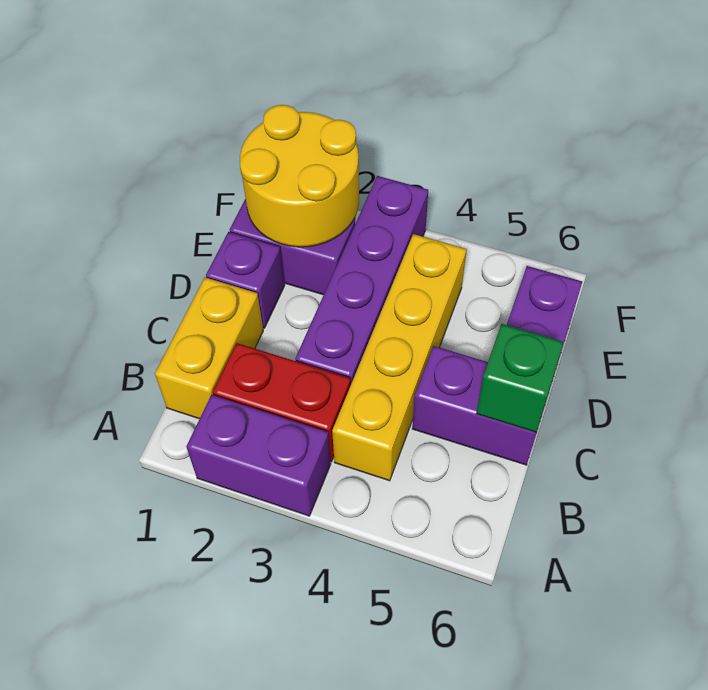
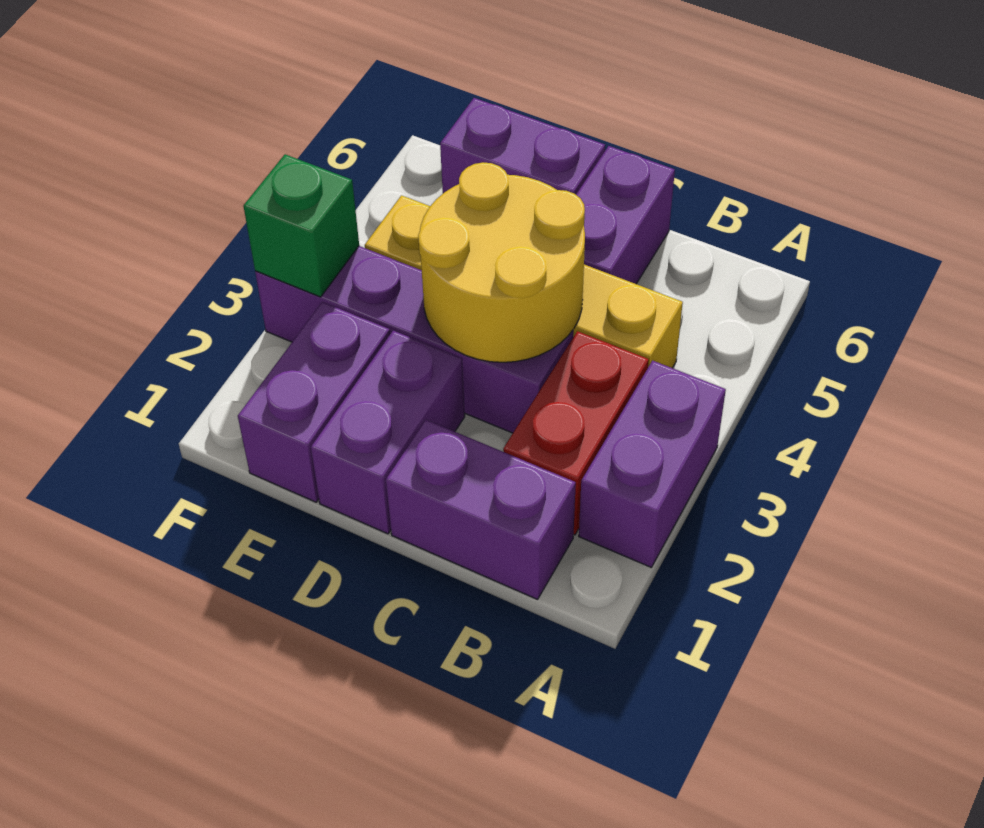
yellow 1x2 brick [155,277,263,419] -> purple 1x2 brick [386,420,576,599]
green 1x1 brick [476,324,564,432] -> green 1x1 brick moved to [244,154,359,297]
purple 1x1 brick [206,232,285,328] -> purple 1x2 brick [311,331,465,534]
yellow 2x2 round brick [240,105,359,247] -> yellow 2x2 round brick moved to [418,162,585,362]

